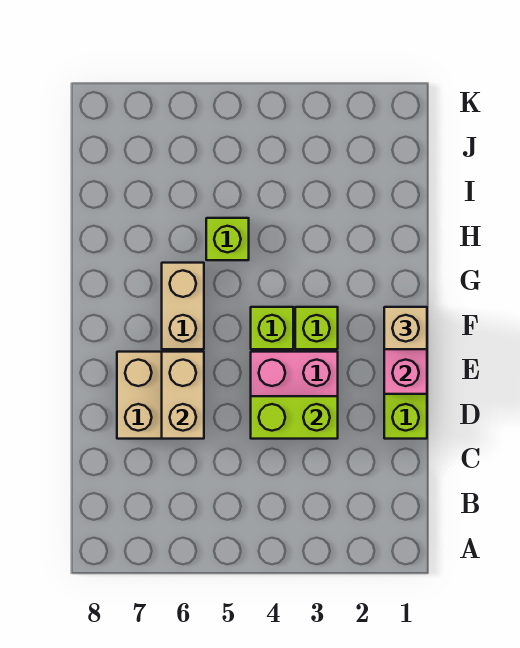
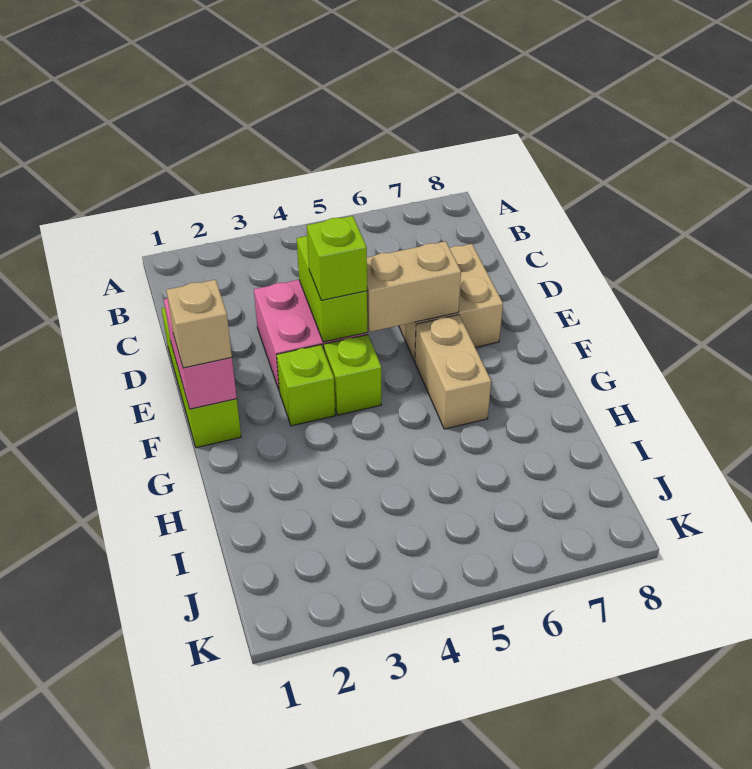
lime 1x2 brick [251,396,338,439] -> lime 1x2 brick turned to [297,236,367,342]
tan 1x2 brick [162,352,204,439] -> tan 1x2 brick turned to [367,241,461,332]
lime 1x1 brick [206,218,249,260] -> lime 1x1 brick moved to [307,216,367,300]

